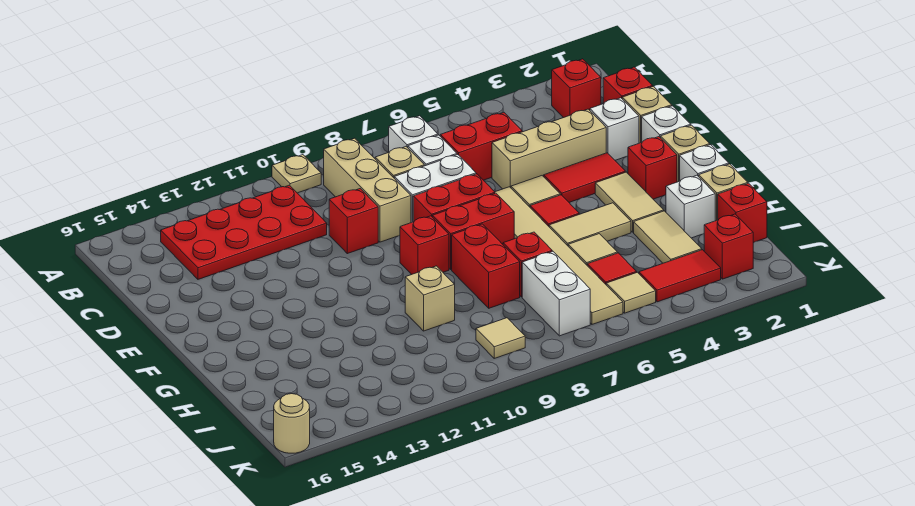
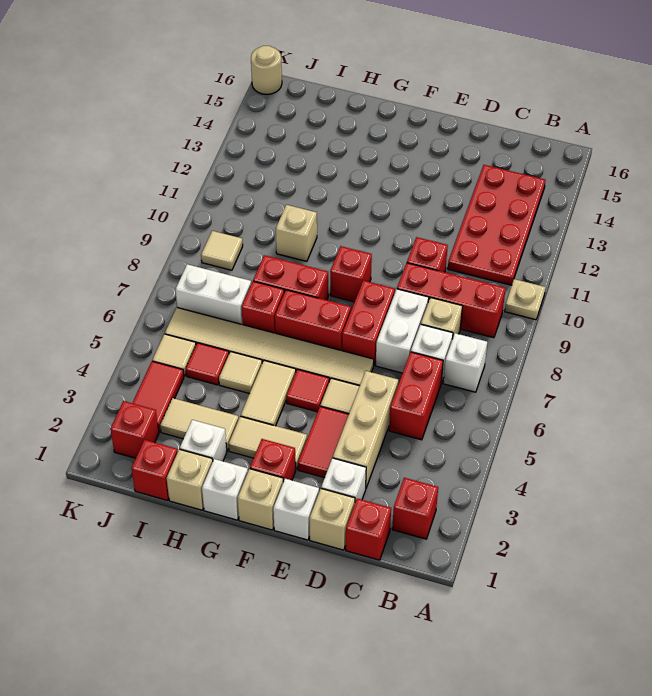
tan 1x3 brick [324,138,411,242] -> red 1x3 brick [397,263,506,338]
red 1x2 brick [432,193,514,269] -> red 1x2 brick turned to [275,290,351,351]

